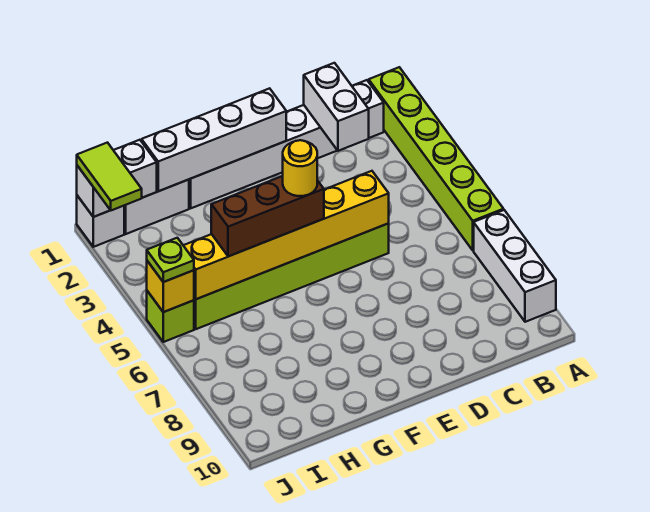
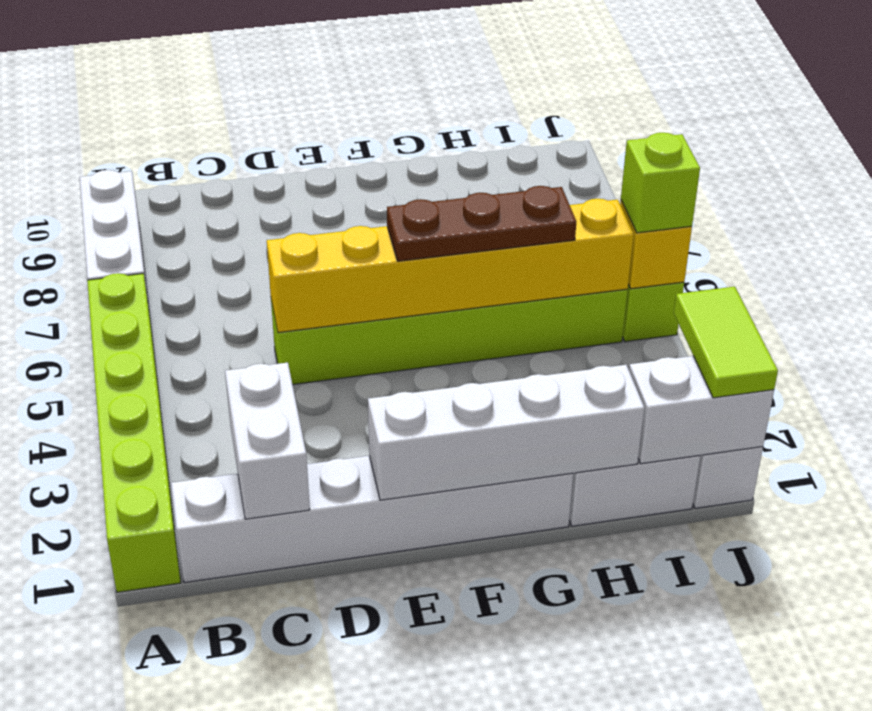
brown 1x3 brick [211,176,324,256] -> brown 1x3 plate [387,186,576,261]
yellow 1x1 round brick [283,140,317,196] -> none
lime 1x1 plate [147,238,194,282] -> lime 1x1 brick [621,133,700,233]

